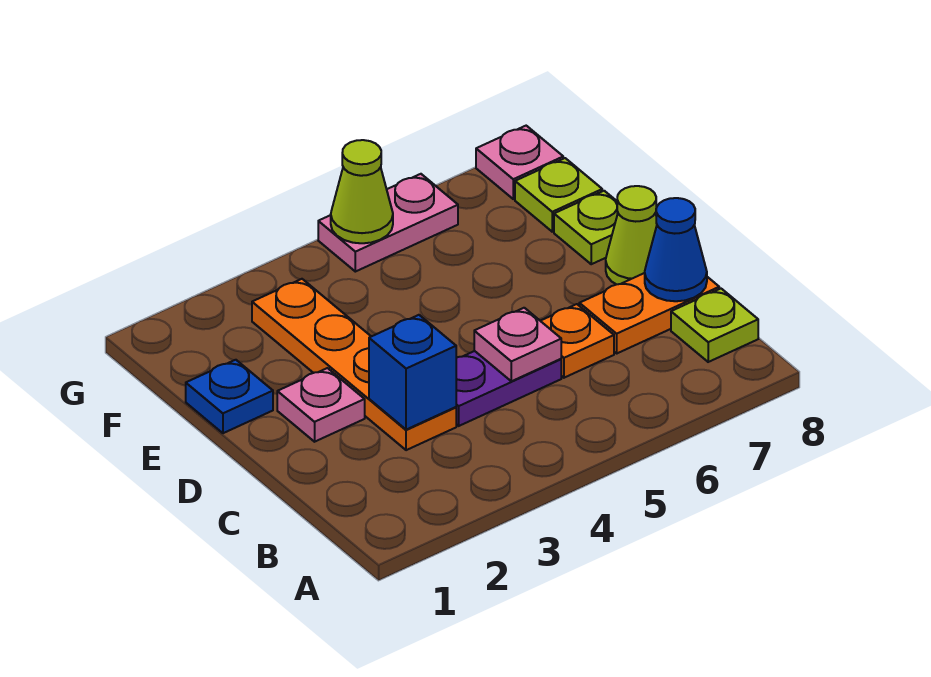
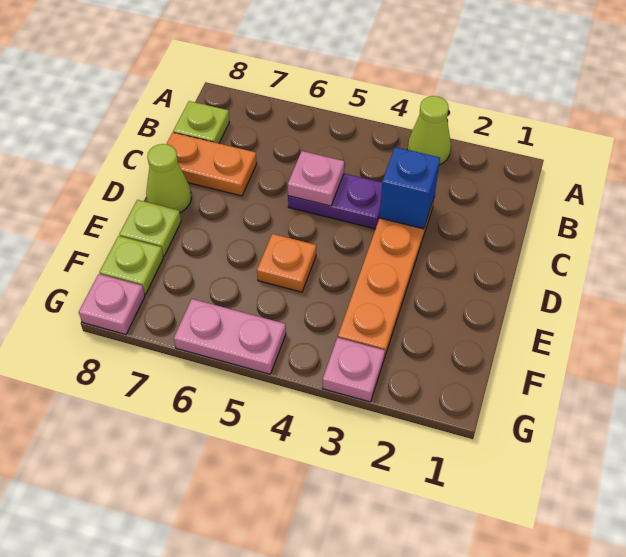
orange 1x1 plate [541,304,614,378] -> orange 1x1 plate moved to [257,234,316,292]
blue 1x1 cone [645,198,707,301] -> none
pink 1x1 plate [277,368,365,442] -> pink 1x1 plate moved to [322,338,385,402]
blue 1x1 plate [186,360,273,433] -> none
lime 1x1 cone [331,140,393,243] -> lime 1x1 cone moved to [407,96,451,165]

